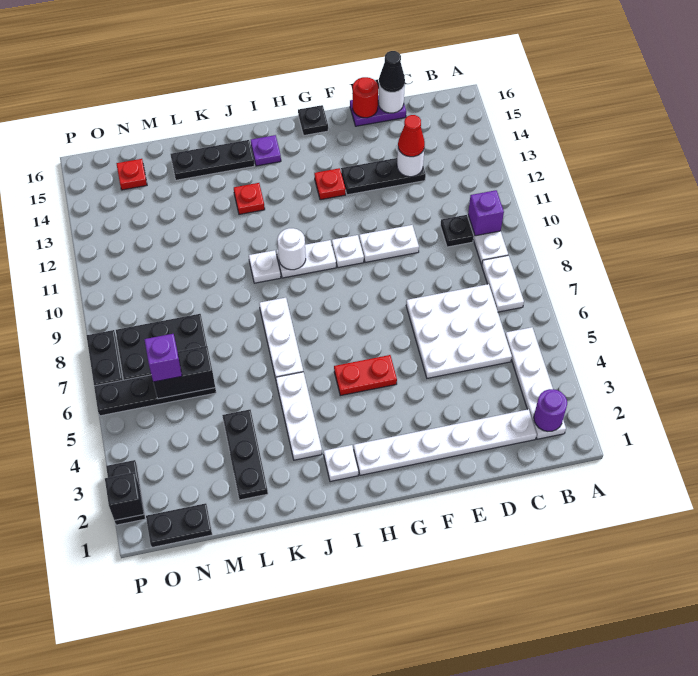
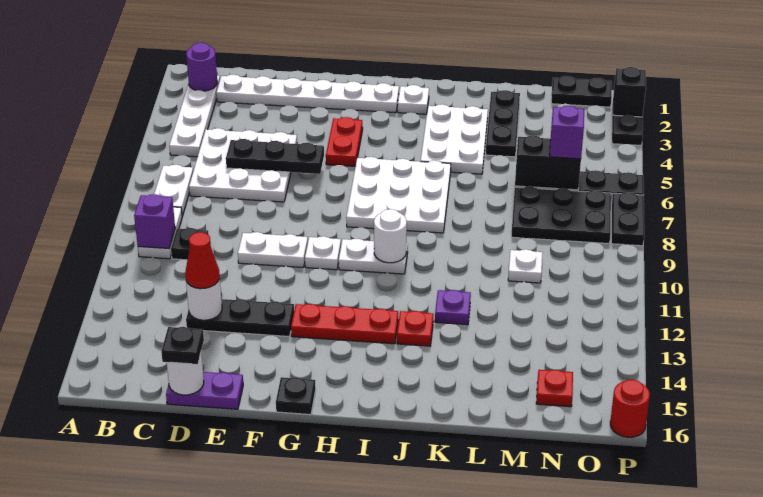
black 1x1 cone [379,51,405,92] -> black 1x1 plate [161,327,204,364]
red 1x1 round brick [353,77,378,118] -> red 1x1 round brick moved to [610,380,650,437]
red 1x2 plate [334,355,397,396] -> red 1x2 plate turned to [326,117,363,166]
red 1x1 plate [314,168,346,200] -> red 1x3 plate [291,304,398,344]
purple 1x1 plate [251,135,281,166] -> purple 1x1 plate moved to [435,290,471,325]
white 1x3 plate [276,372,322,460] -> white 2x3 plate [421,104,488,174]
white 1x3 plate [259,298,303,378] -> white 3x3 plate [346,157,451,233]
white 1x1 plate [249,250,281,283] -> white 1x1 plate moved to [508,249,543,283]
black 1x3 plate [170,140,254,180] -> black 1x3 plate moved to [226,139,324,174]

